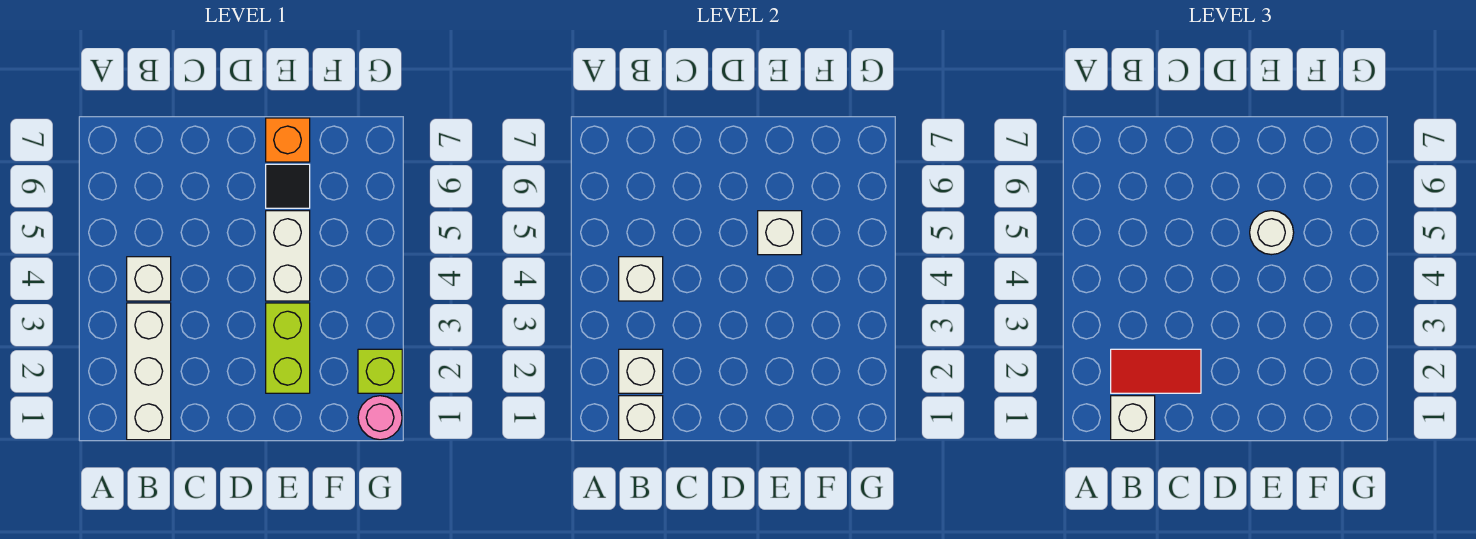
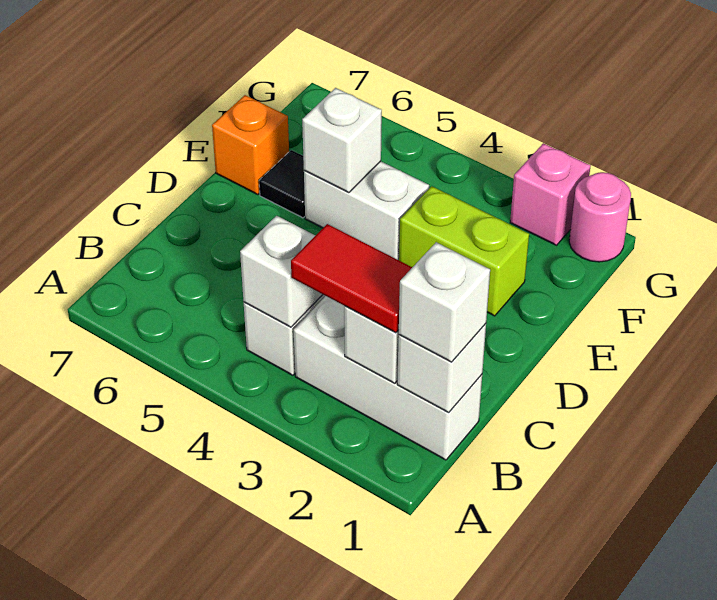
red 1x2 tile [1111,349,1201,393] -> red 1x2 tile turned to [291,224,412,333]
white 1x1 round brick [1250,211,1294,255] -> none
lime 1x1 brick [358,349,402,393] -> pink 1x1 brick [510,143,591,245]

